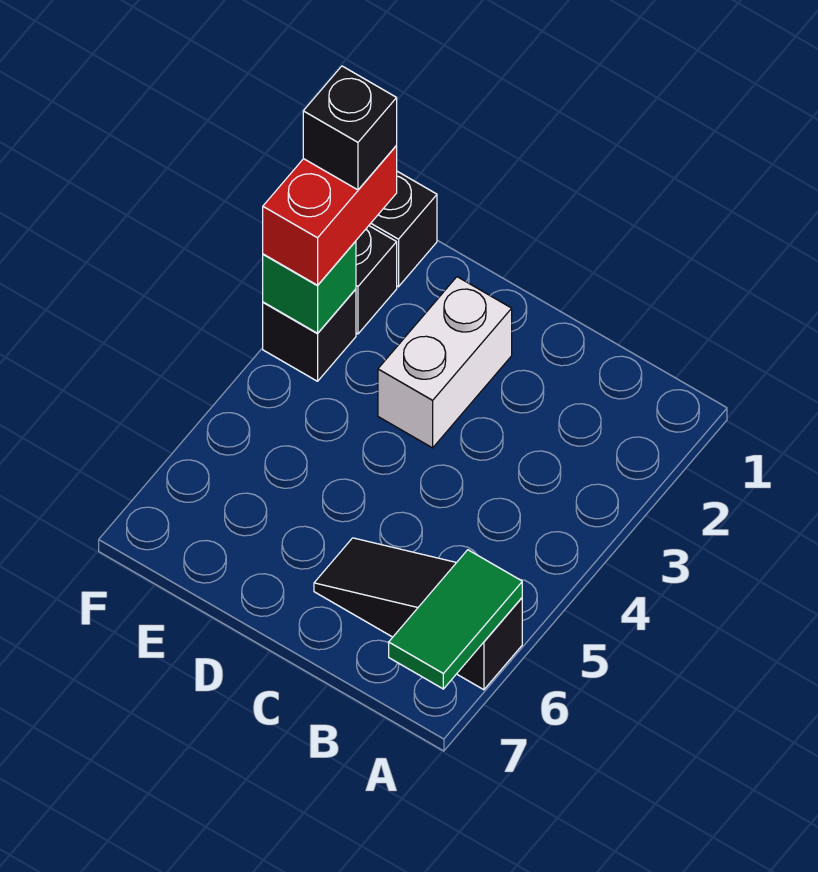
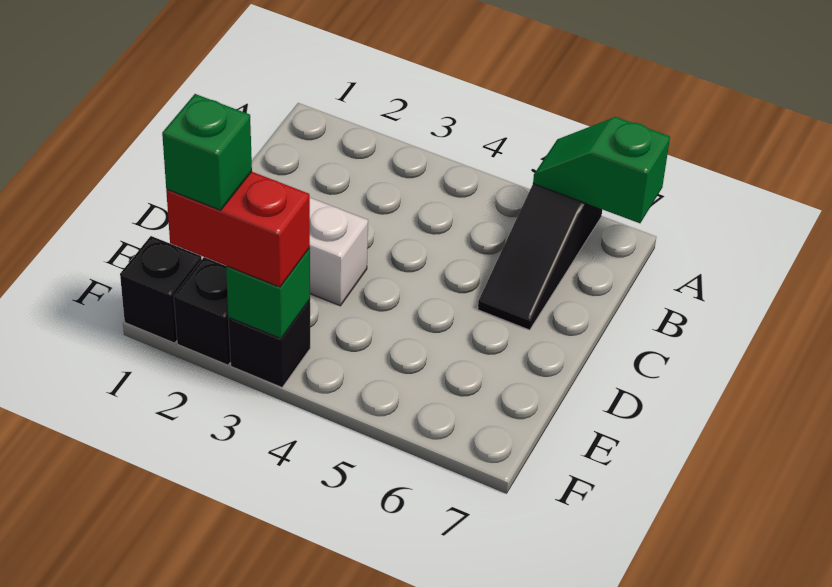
green 1x2 tile [389,550,522,689] -> green 1x2 slope [533,117,670,223]
black 1x1 brick [303,66,397,190] -> green 1x1 brick [162,94,252,210]

